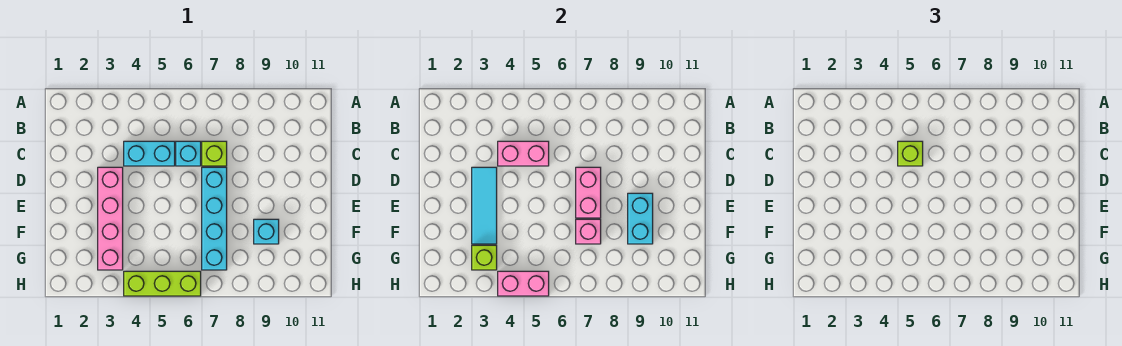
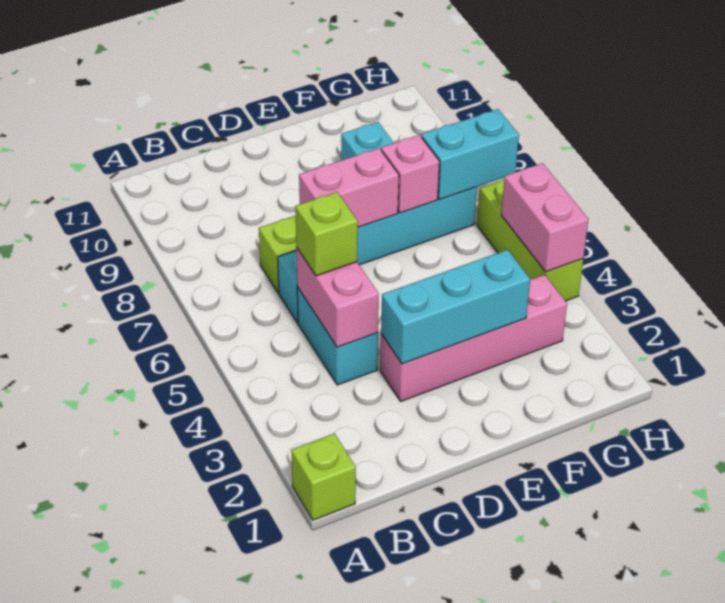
cyan 1x3 tile [472,167,497,244] -> cyan 1x3 brick [381,250,530,364]
cyan 1x2 brick [628,193,653,244] -> cyan 1x2 brick moved to [421,109,519,199]
lime 1x1 brick [472,245,497,270] -> lime 1x1 brick moved to [291,433,356,520]

